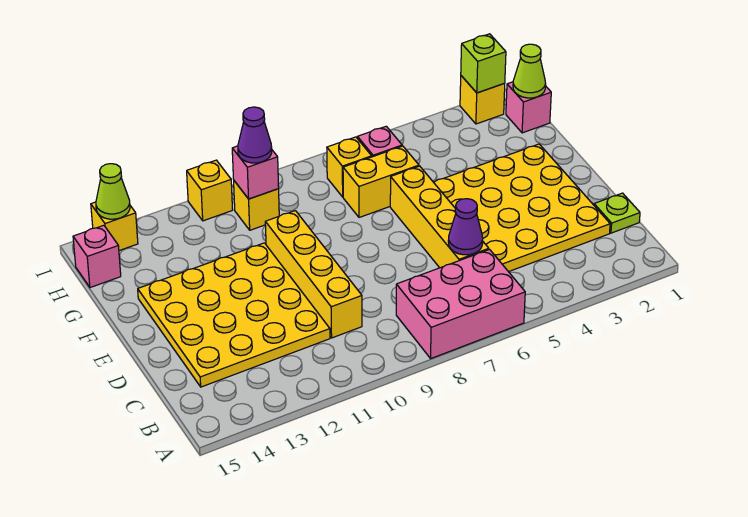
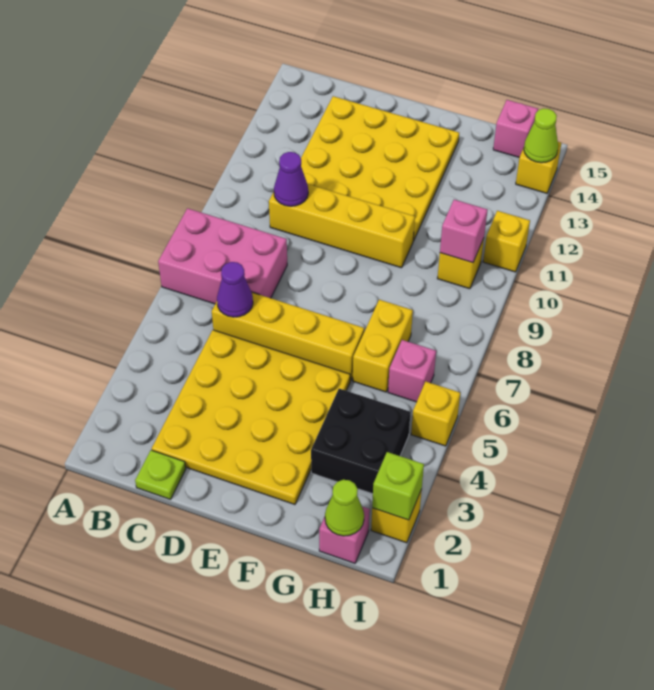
pink 2x3 brick [396,250,525,358] -> pink 2x3 brick turned to [158,208,287,304]
none -> black 2x2 brick [311,389,411,494]
yellow 1x1 brick [327,137,372,197] -> yellow 1x1 brick moved to [411,381,460,446]
purple 1x1 cone [238,107,272,163] -> purple 1x1 cone moved to [274,152,308,206]

